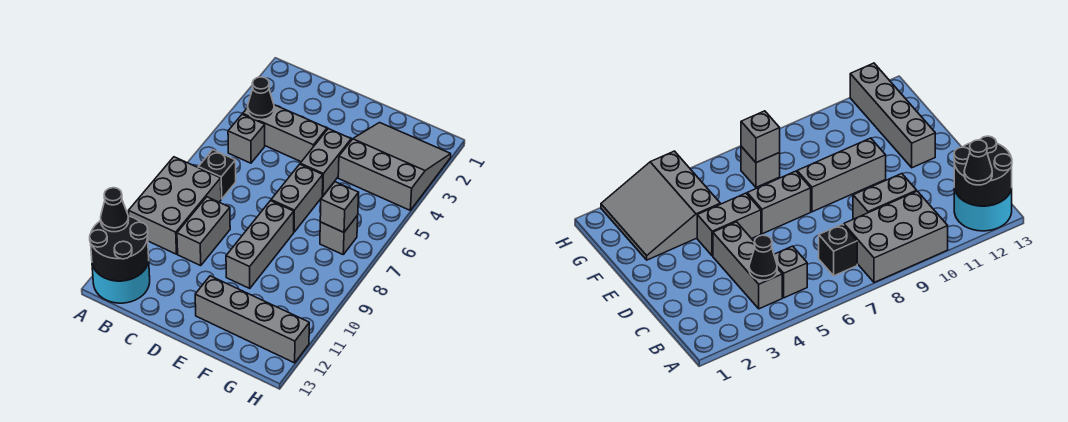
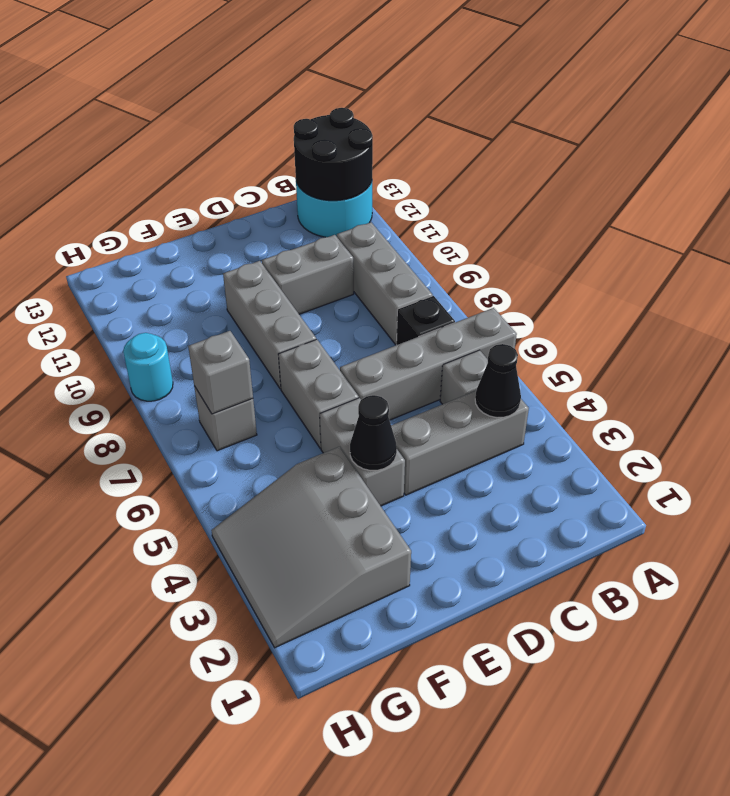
grey 2x3 brick [129,157,221,254] -> grey 1x3 brick [337,222,433,344]
black 1x1 cone [101,188,129,232] -> black 1x1 cone moved to [350,395,397,470]
grey 1x2 brick [177,197,230,265] -> grey 1x2 brick turned to [262,235,354,314]
grey 1x4 brick [195,276,309,363] -> grey 1x4 brick moved to [340,308,517,420]
grey 3x3 slope [338,123,451,210] -> grey 3x3 slope turned to [211,447,411,648]
none -> cyan 1x1 round brick [123,333,173,401]

